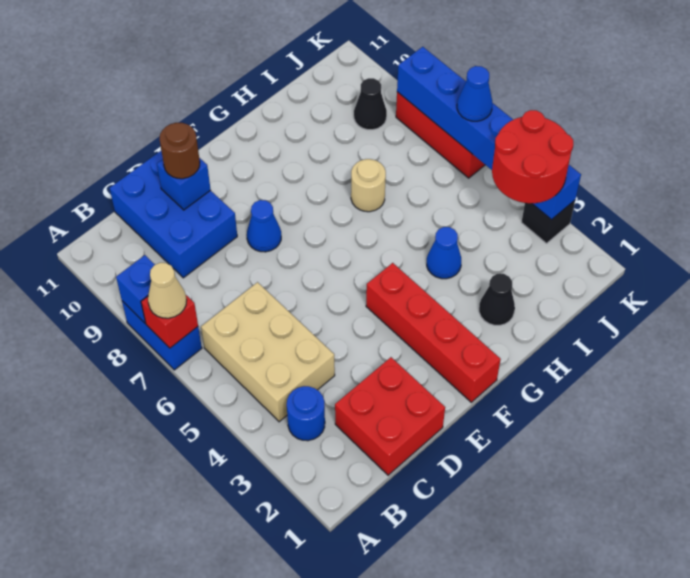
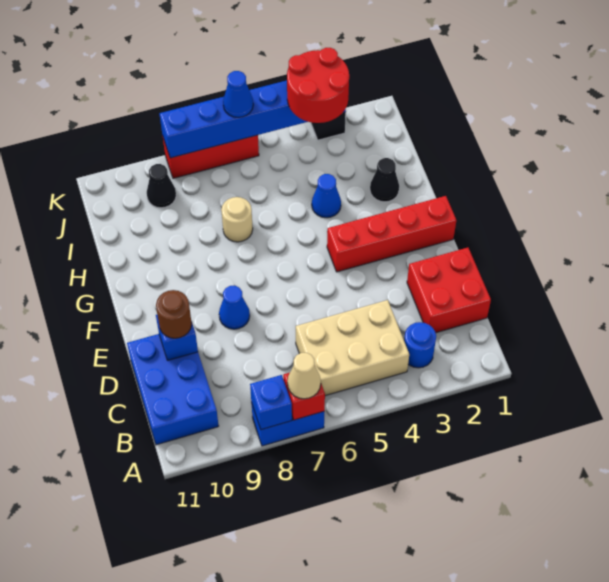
blue 2x3 brick [110,151,237,278] -> blue 2x3 brick turned to [127,334,219,445]

